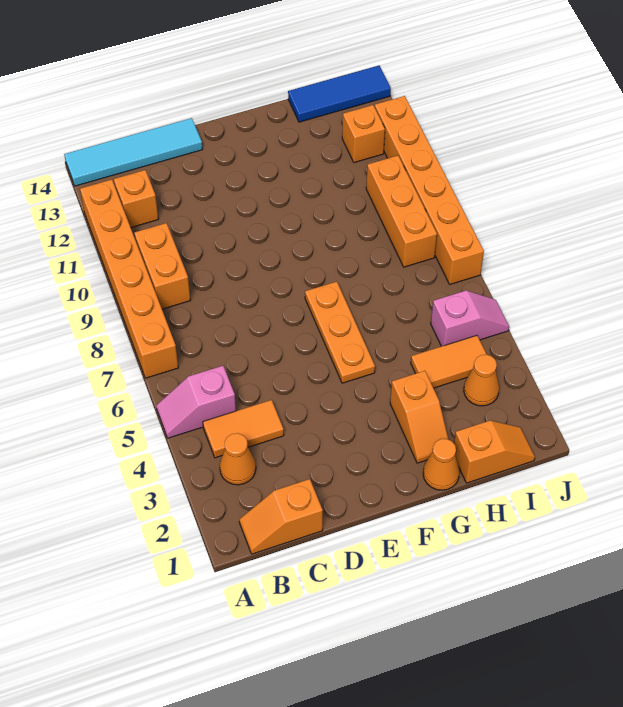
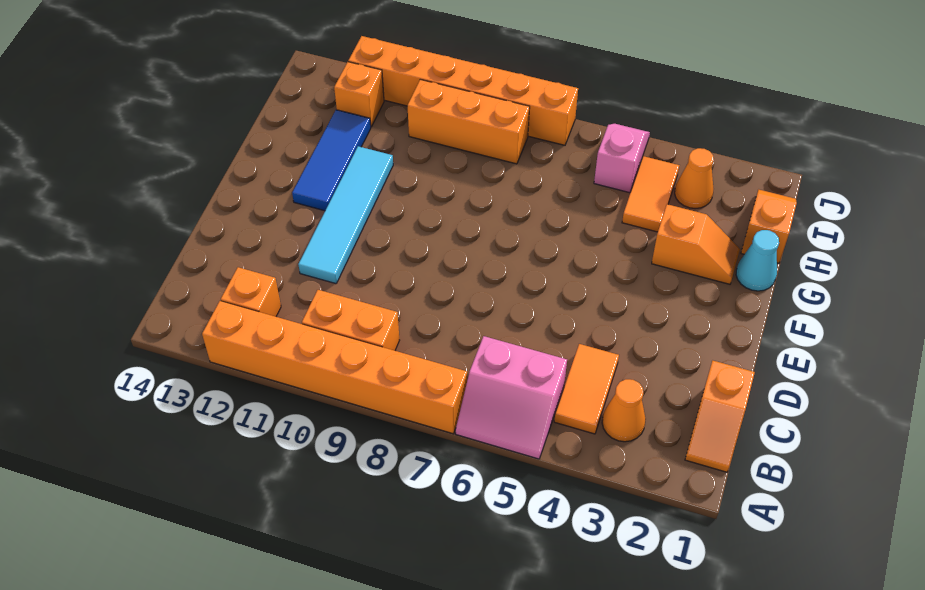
pink 1x2 slope [156,366,236,438] -> pink 2x2 slope [456,336,567,459]
cyan 1x4 tile [64,118,203,186] -> cyan 1x4 tile moved to [298,146,393,284]
orange 1x3 plate [305,282,375,383] -> none
orange 1x1 cone [423,439,460,490] -> cyan 1x1 cone [736,230,779,291]
blue 1x3 tile [288,66,391,122] -> blue 1x3 tile moved to [292,110,371,211]

